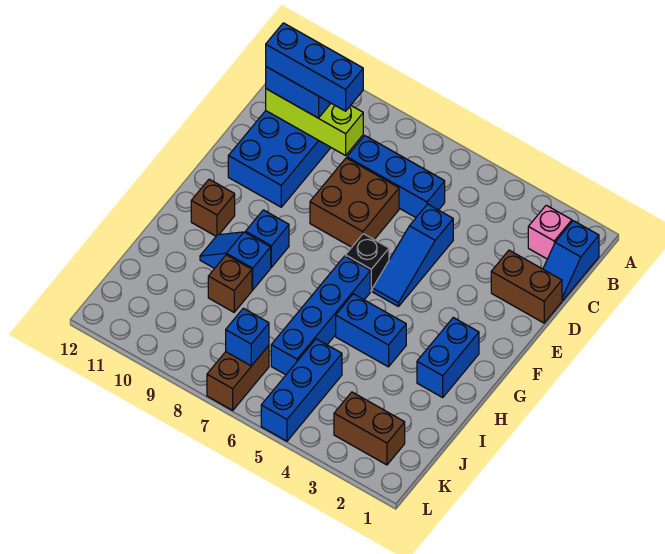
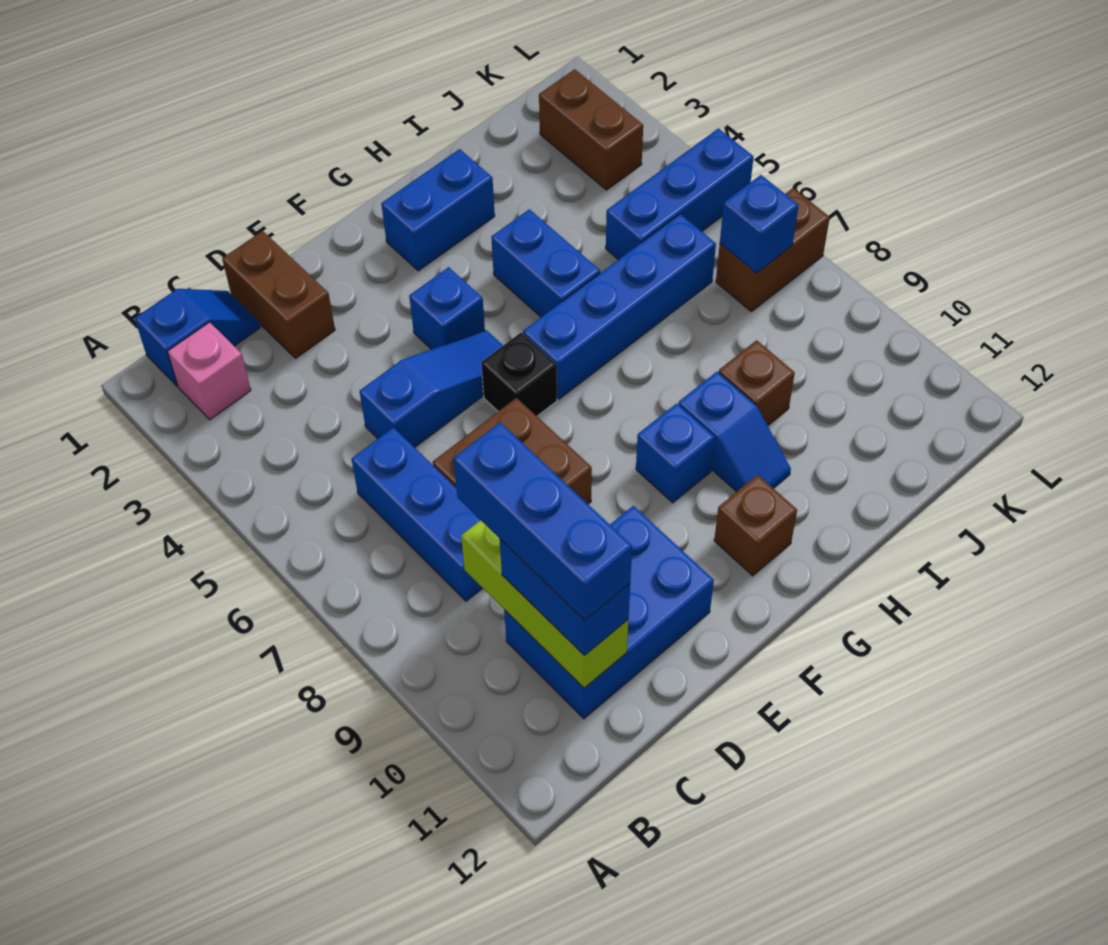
none -> blue 1x1 brick [409,267,485,349]

